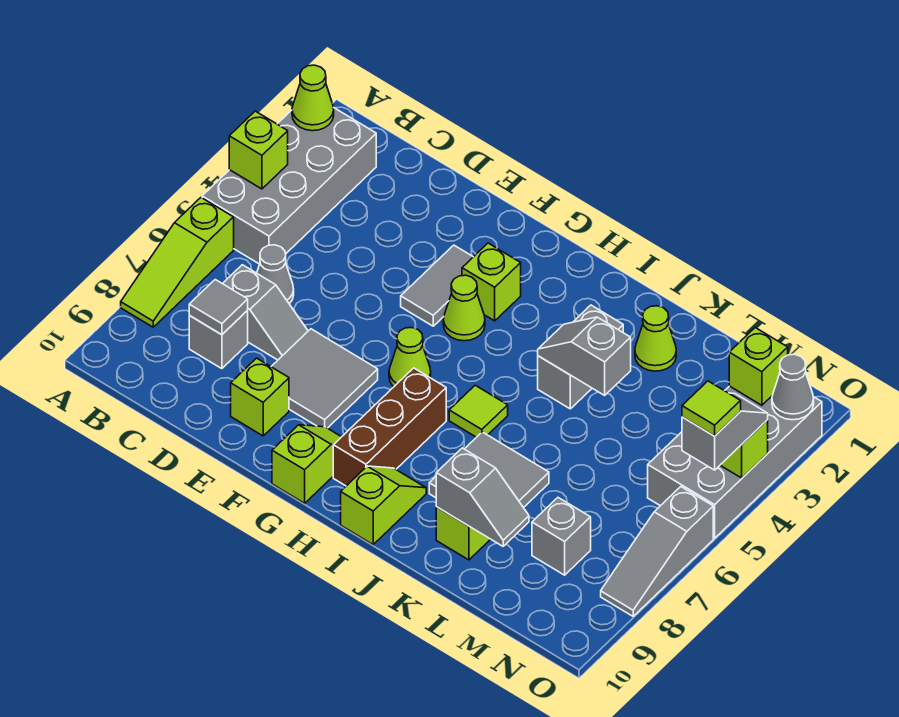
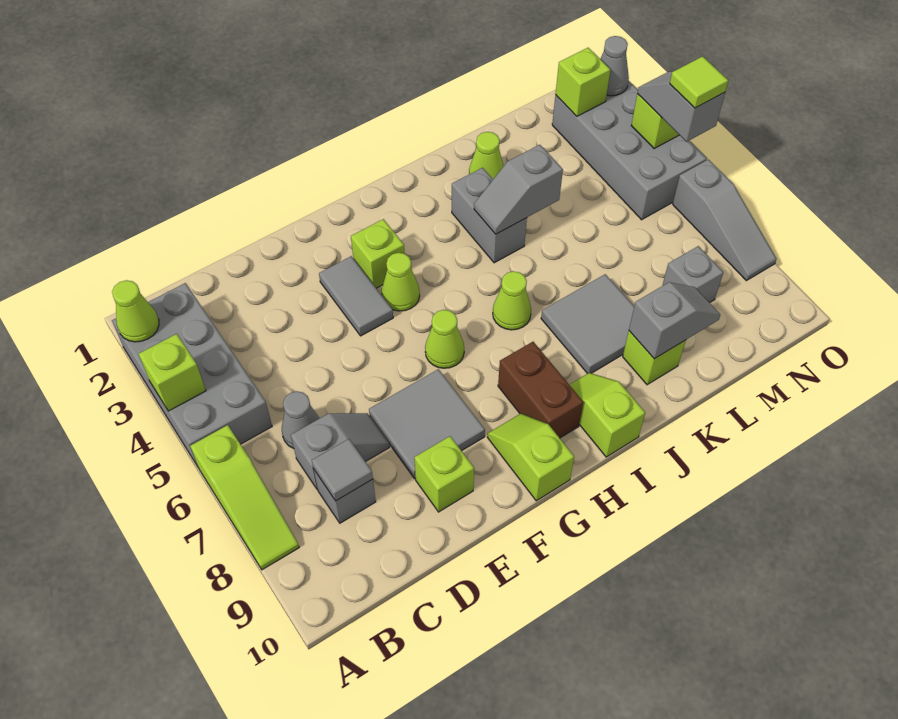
brown 1x3 brick [333,368,446,486] -> brown 1x2 brick [498,342,583,438]
lime 1x1 tile [449,385,508,437] -> lime 1x1 cone [493,271,531,330]

